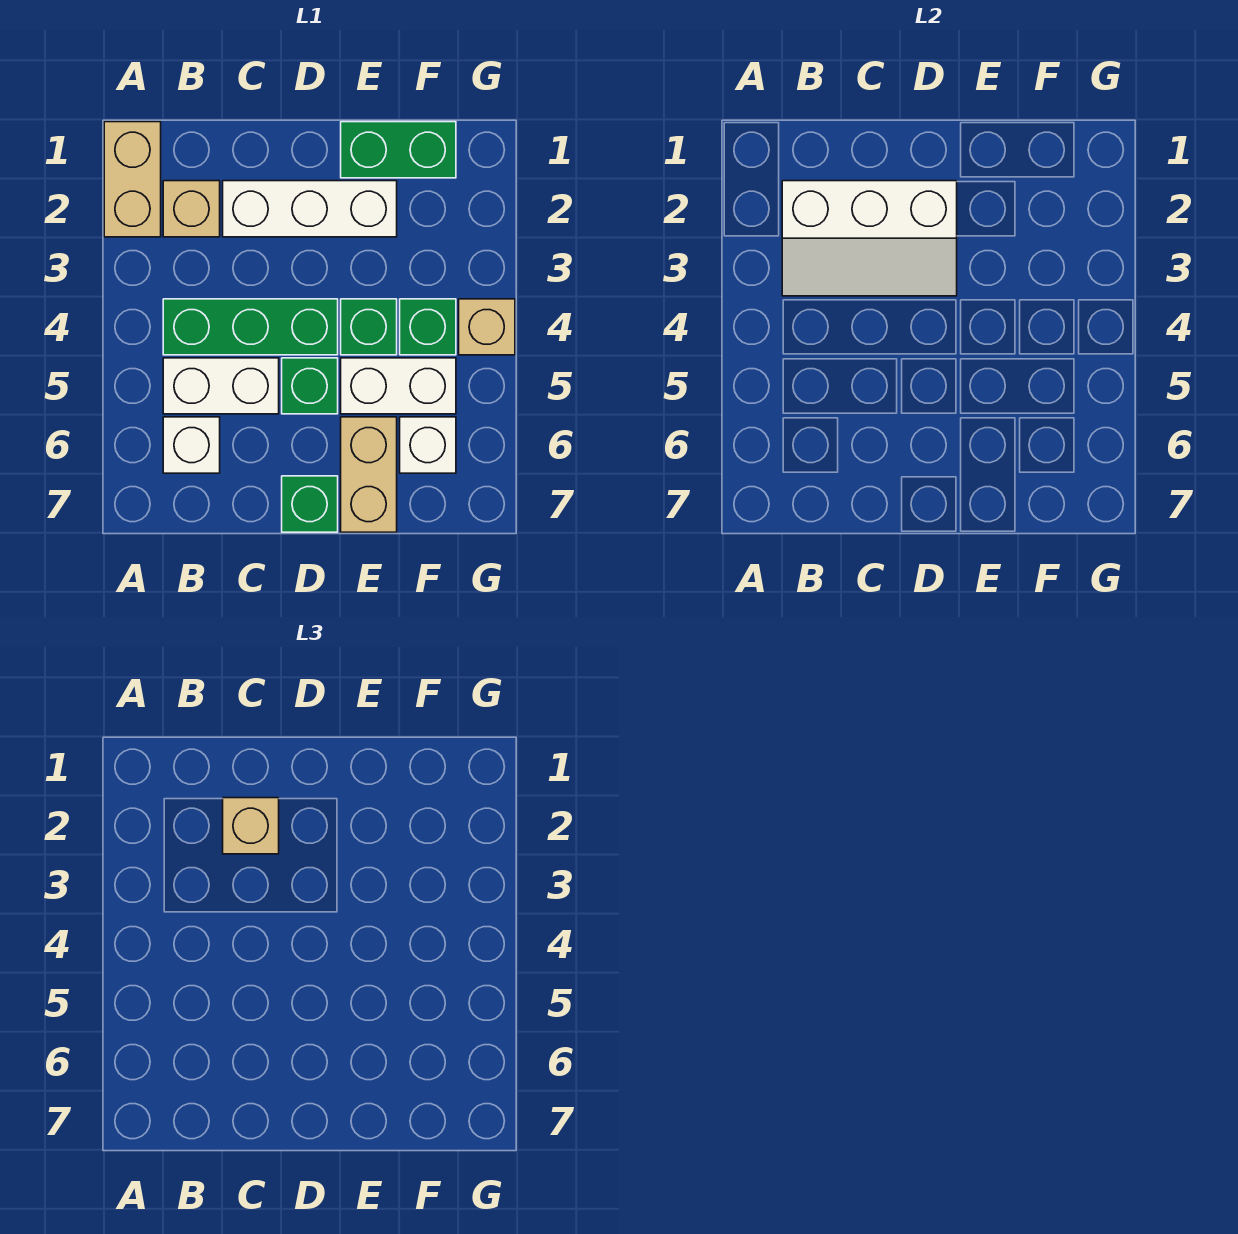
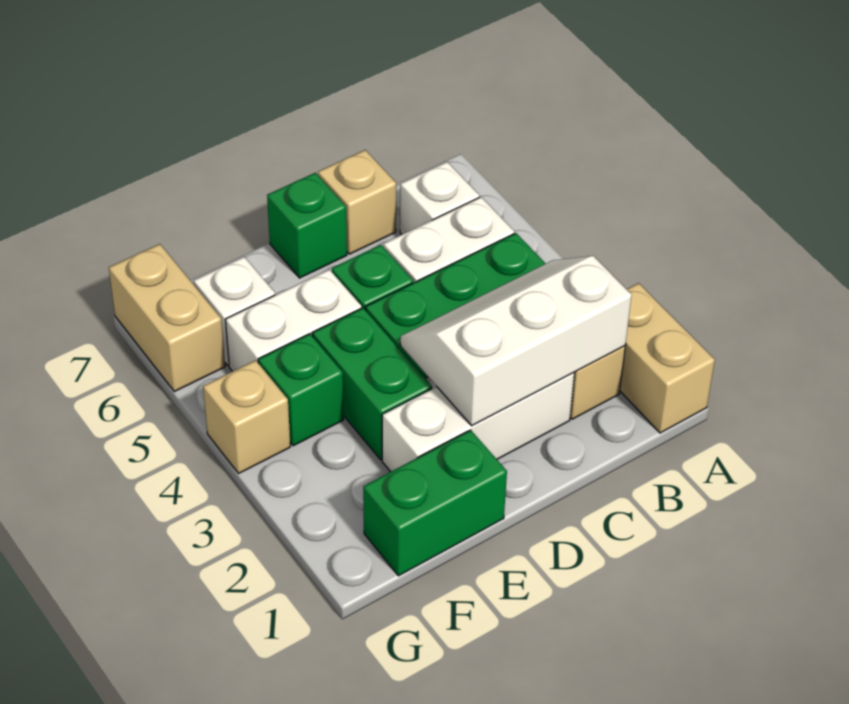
tan 1x1 brick [223,798,279,854] -> tan 1x1 brick moved to [318,150,396,254]
green 1x1 brick [341,299,397,355] -> green 1x2 brick [313,308,432,460]
tan 1x2 brick [341,417,397,532] -> tan 1x2 brick moved to [109,244,225,392]

